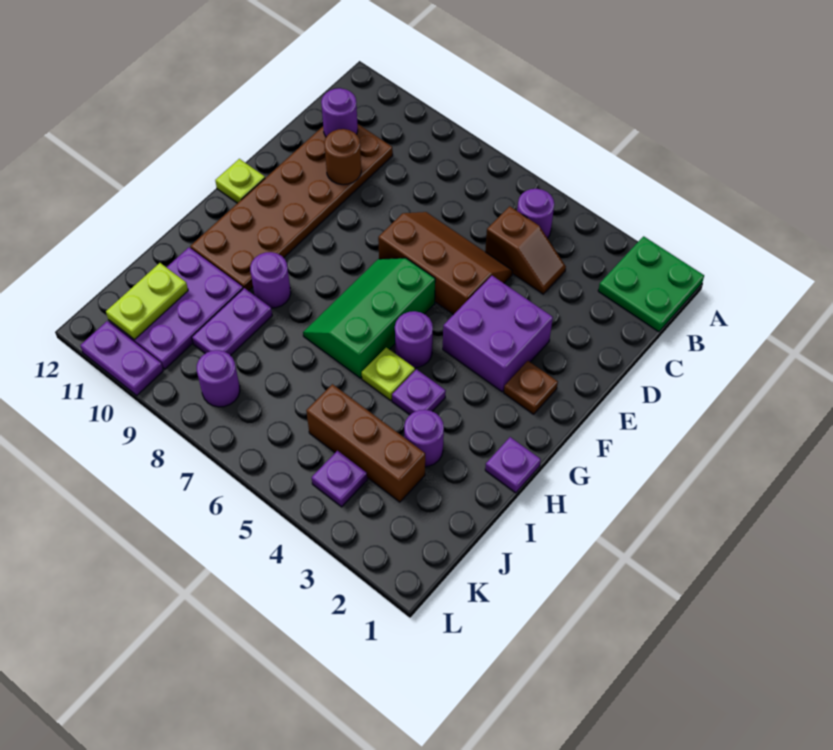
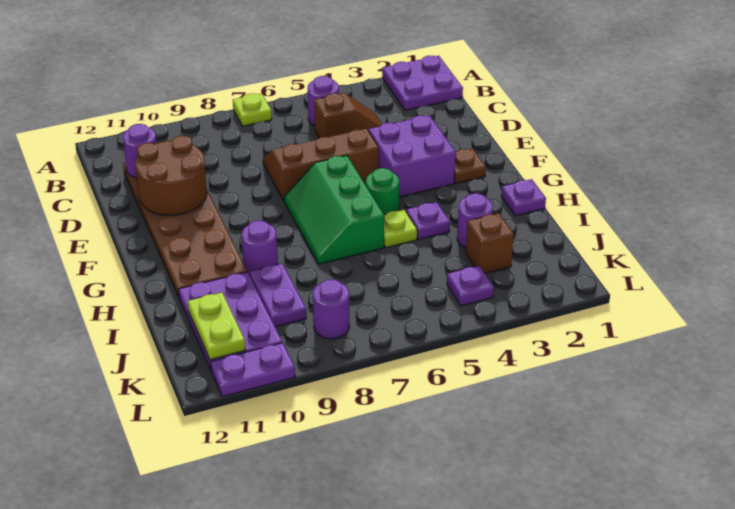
green 2x2 plate [598,236,704,332] -> purple 2x2 plate [382,56,463,110]
brown 1x1 round brick [324,129,361,185] -> brown 2x2 round brick [135,136,207,215]
lime 1x1 plate [215,159,265,203] -> lime 1x1 plate moved to [233,93,272,126]
purple 1x1 round brick [395,311,433,368] -> green 1x1 round brick [366,168,399,214]
brown 1x3 brick [306,384,425,502] -> brown 1x1 brick [466,213,514,273]

